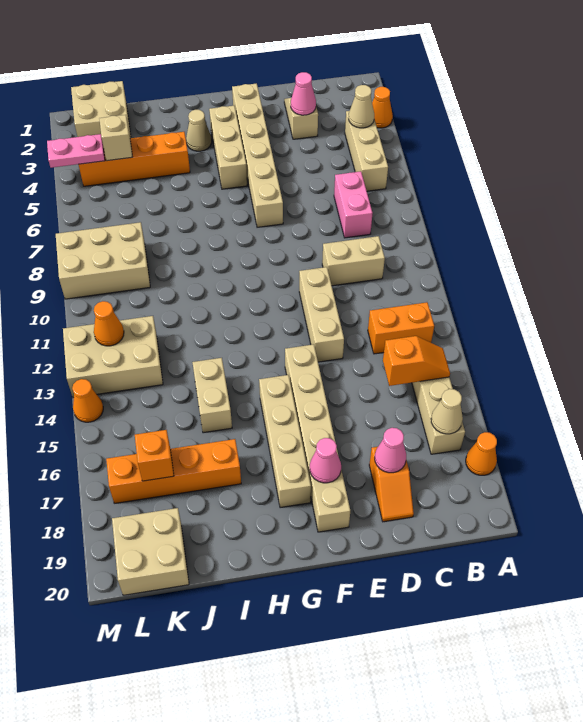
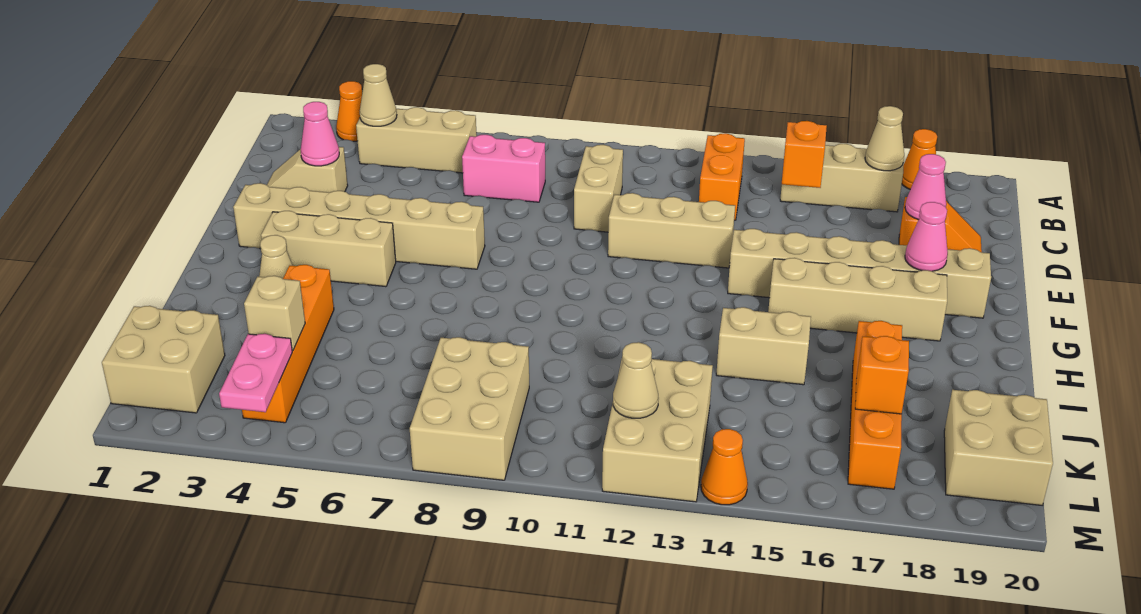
orange 1x1 cone [94,301,124,346] -> tan 1x1 cone [613,342,659,418]

